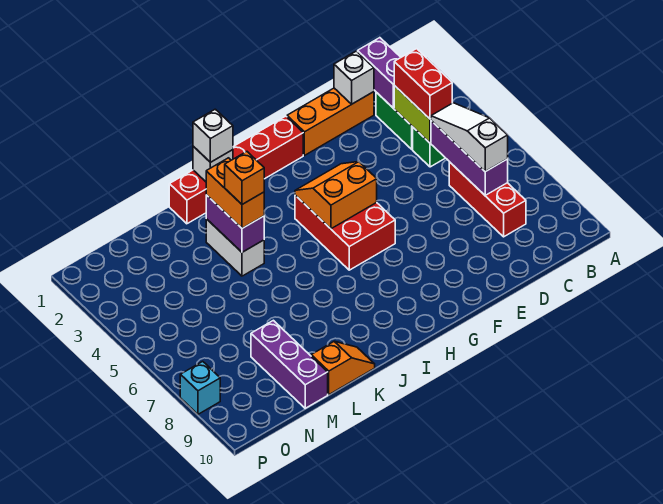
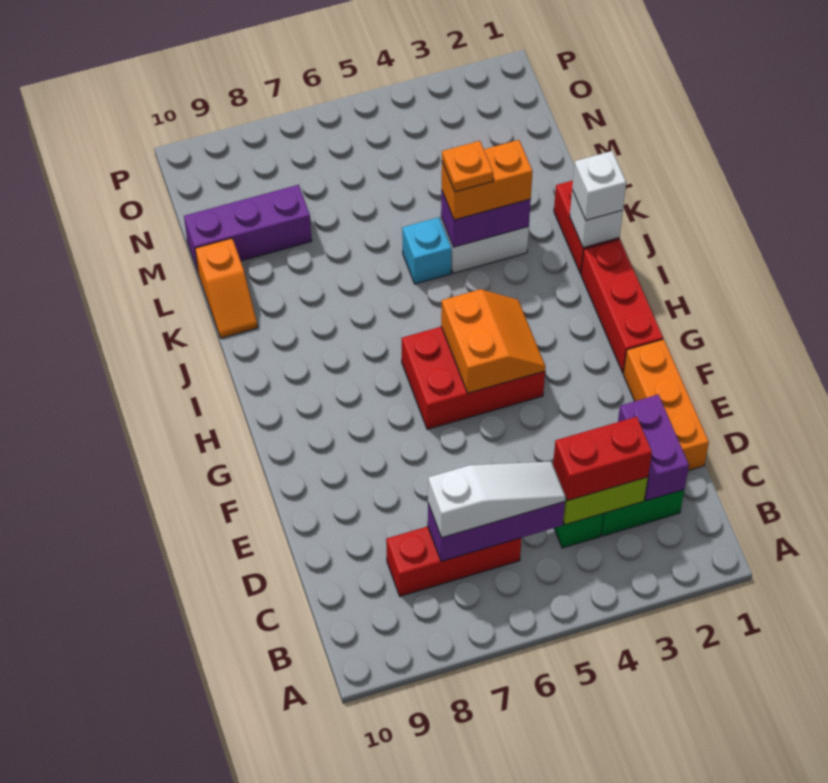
purple 1x2 brick [358,38,401,108] -> purple 1x2 brick turned to [618,395,689,501]
white 1x1 brick [334,51,374,104] -> none
orange 1x1 brick [225,152,264,204] -> orange 1x1 plate [442,141,493,192]
cyan 1x1 brick [180,361,220,414] -> cyan 1x1 brick moved to [402,217,452,284]

